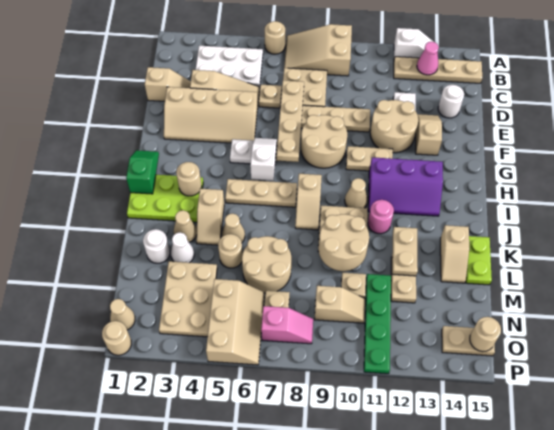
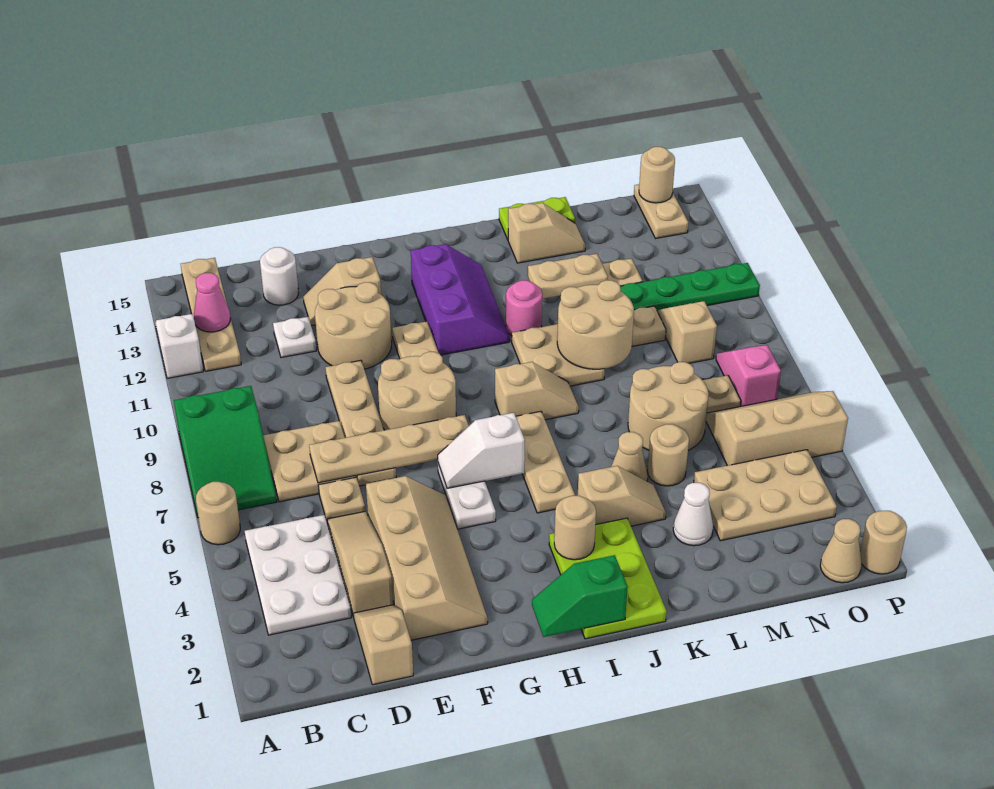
tan 2x3 slope [284,24,352,76] -> green 2x3 slope [174,386,277,517]
tan 1x1 cone [345,178,368,208] -> none
tan 1x1 cone [174,210,197,242] -> none
white 1x1 round brick [143,229,170,263] -> none

